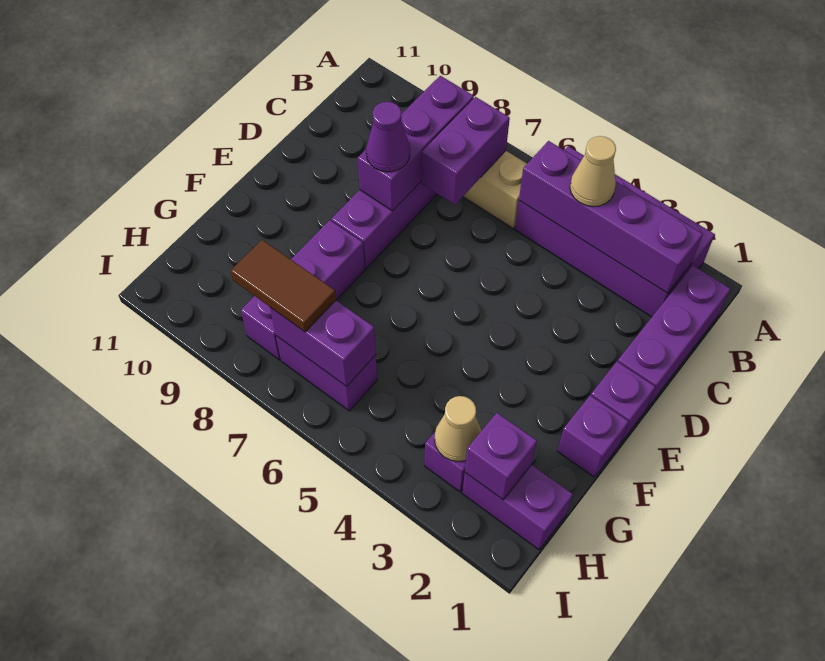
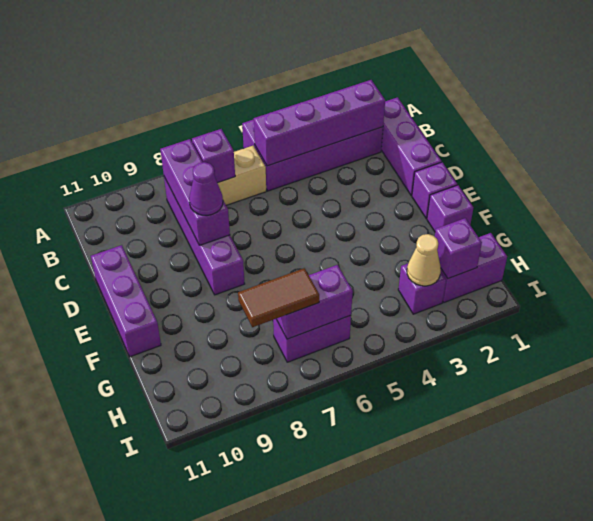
tan 1x1 cone [570,136,616,207] -> none
purple 1x2 brick [422,97,510,205] -> purple 1x1 brick [192,129,235,183]
purple 1x3 brick [241,220,365,360] -> purple 1x3 brick moved to [91,245,161,357]

